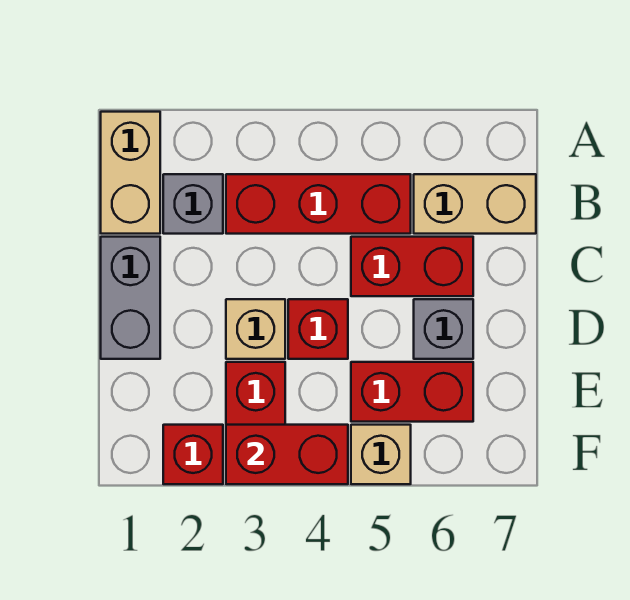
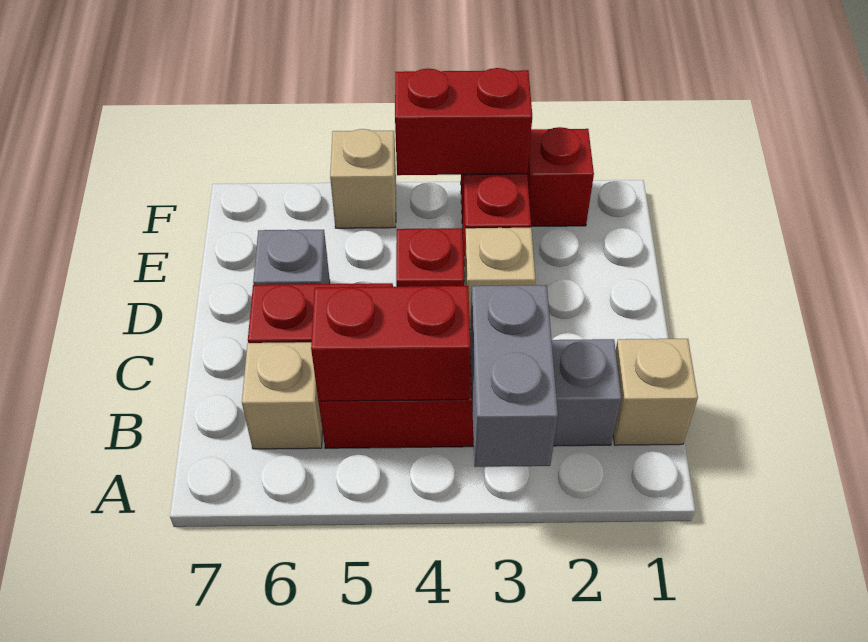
tan 1x2 brick [101,112,160,234] -> tan 1x1 brick [613,339,698,445]
tan 1x2 brick [414,174,536,234] -> tan 1x1 brick [242,342,322,449]
grey 1x2 brick [101,237,160,359] -> grey 1x2 brick moved to [470,285,558,467]
red 1x2 brick [351,362,473,422] -> red 1x2 brick moved to [311,286,471,401]

